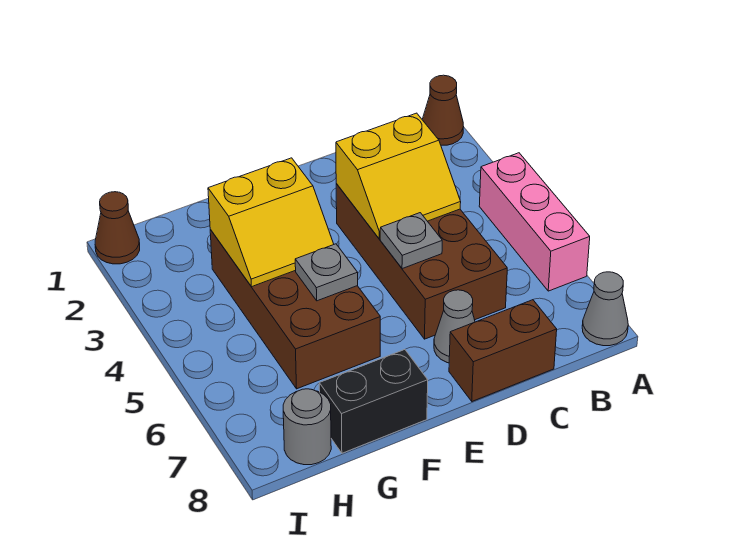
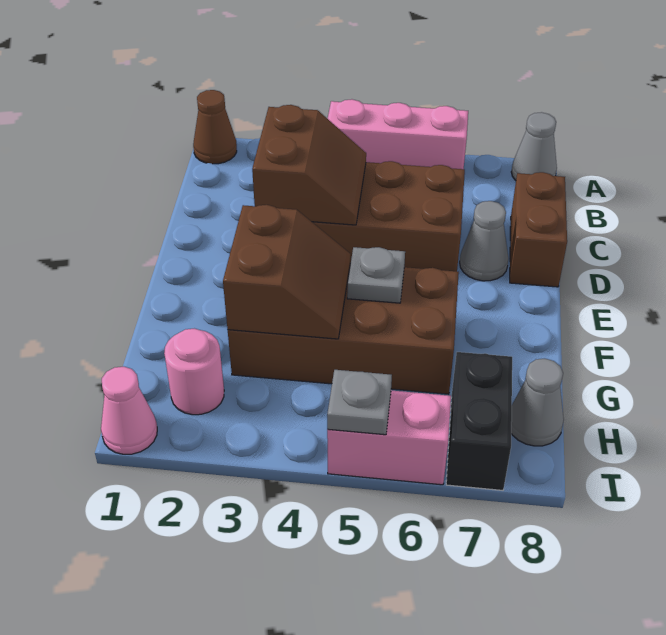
yellow 2x2 slope [336,113,461,239] -> brown 2x2 slope [252,105,366,225]
grey 1x1 plate [380,213,442,269] -> grey 1x1 plate moved to [327,370,392,435]
yellow 2x2 slope [208,158,334,287] -> brown 2x2 slope [223,205,350,339]
black 1x2 brick [319,350,428,453] -> black 1x2 brick moved to [446,352,512,490]
none -> pink 1x1 round brick [164,329,224,415]
grey 1x1 round brick [283,389,331,465] -> grey 1x1 cone [511,359,564,446]
brown 1x1 cone [95,192,140,264] -> pink 1x1 cone [101,367,157,454]
none -> pink 1x2 brick [327,390,451,485]

